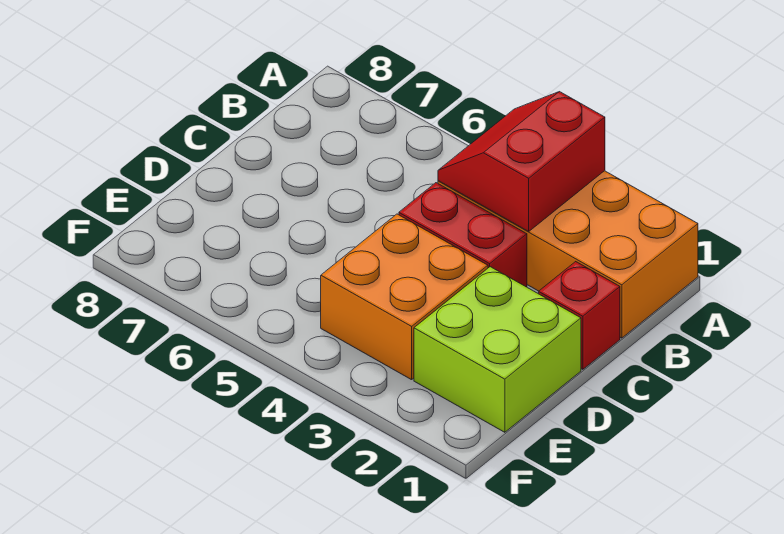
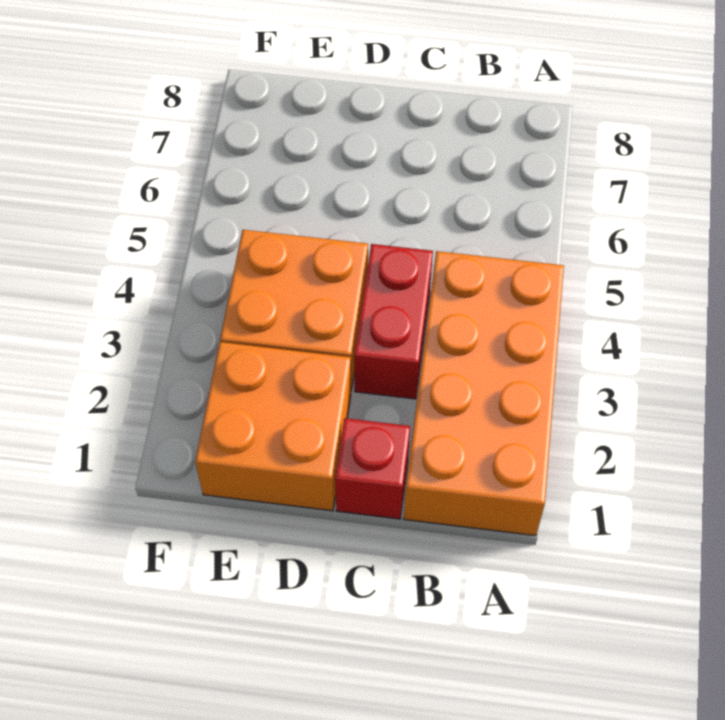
red 2x2 slope [438,92,605,231] -> none
lime 2x2 brick [414,267,581,432] -> orange 2x2 brick [195,342,351,511]

